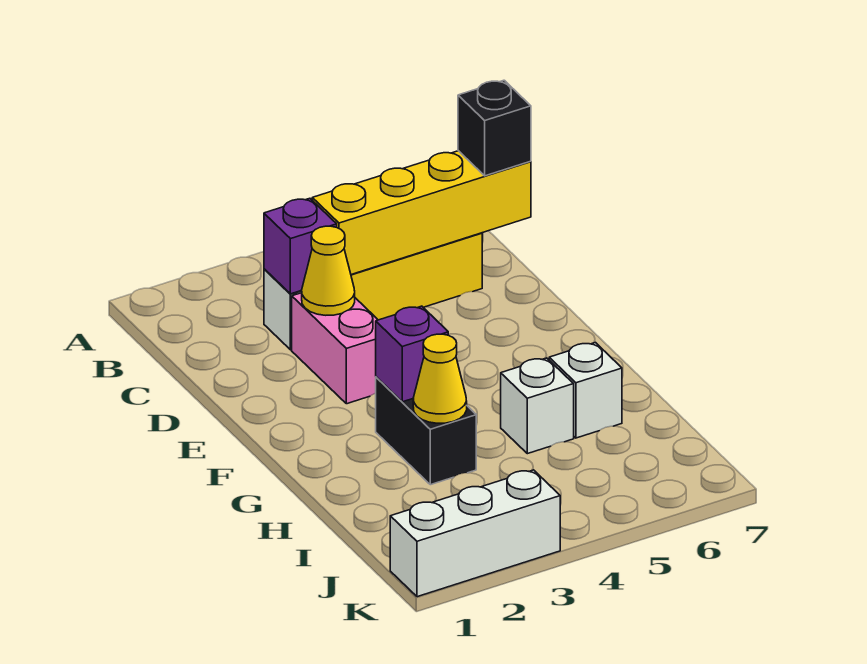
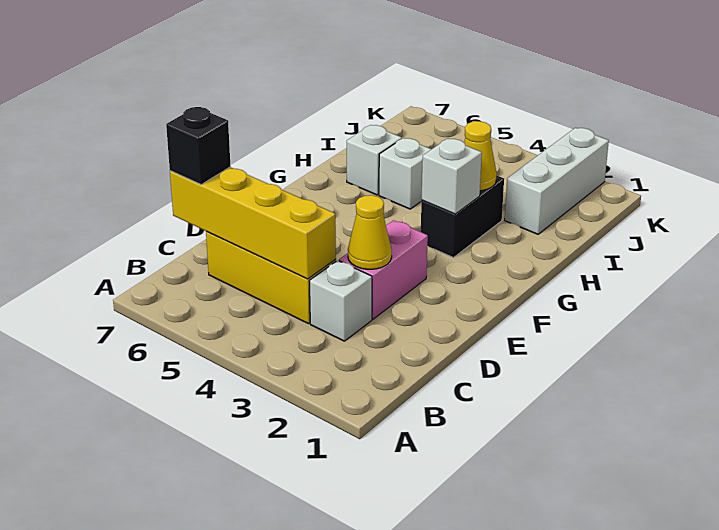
purple 1x1 brick [264,198,337,294] -> none
purple 1x1 brick [376,306,448,402] -> white 1x1 brick [421,139,482,214]
white 1x3 brick [390,470,560,597] -> white 1x3 brick turned to [505,128,609,234]

